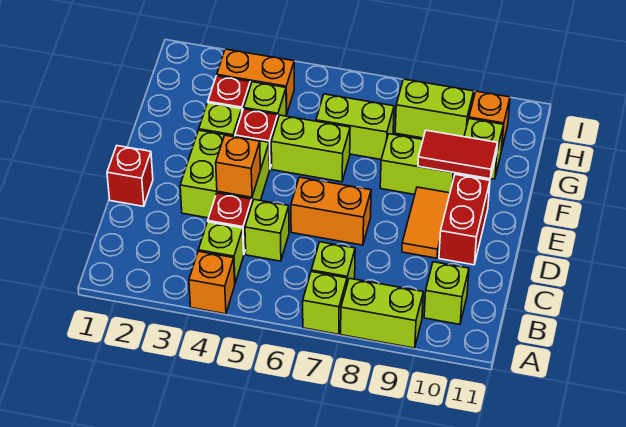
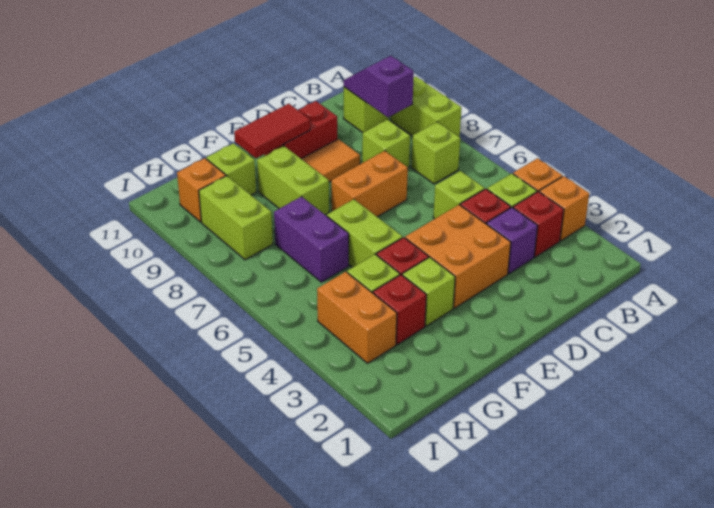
lime 1x1 brick [303,272,347,334] -> lime 1x1 brick moved to [362,120,410,168]
none -> purple 1x2 slope [343,56,414,117]
none -> purple 1x1 brick [487,207,538,274]
red 1x1 brick [107,146,153,206] -> red 1x1 brick moved to [513,192,564,257]
lime 2x2 brick [180,130,270,218] -> orange 2x2 brick [405,205,511,308]
orange 1x1 brick [216,135,260,197] -> orange 1x1 brick moved to [539,176,589,241]
orange 1x2 brick [291,177,371,245] -> orange 1x2 brick turned to [331,151,408,217]
red 1x2 tile [418,130,498,179] -> red 1x2 tile turned to [234,104,310,158]
lime 1x2 brick [316,94,394,159] -> purple 1x2 brick [274,197,349,282]

